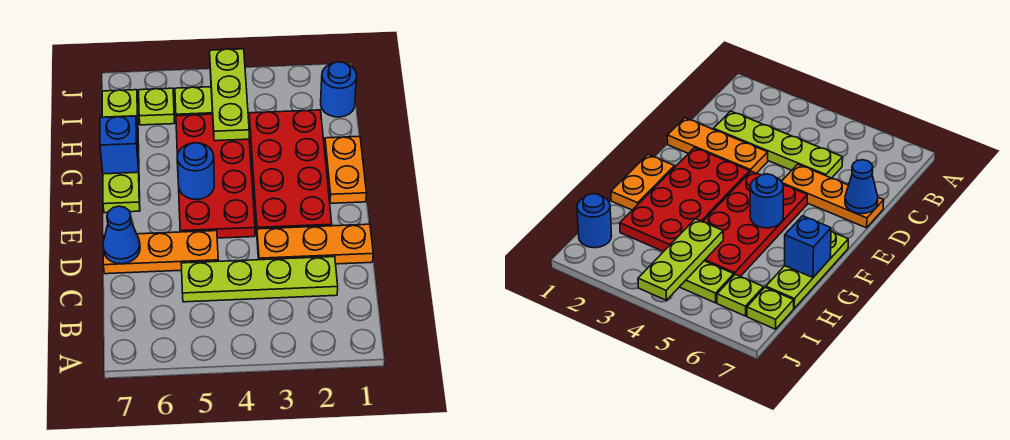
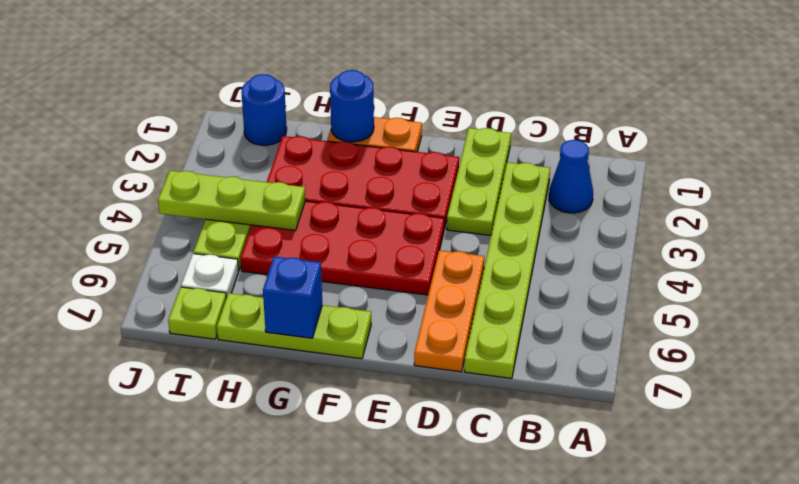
lime 1x4 plate [181,257,338,302] -> lime 1x6 plate [464,162,550,379]
orange 1x3 plate [257,224,373,264] -> lime 1x3 plate [447,128,511,235]
blue 1x1 cone [103,206,140,264] -> blue 1x1 cone moved to [549,140,593,213]
blue 1x1 round brick [177,143,214,199] -> blue 1x1 round brick moved to [330,70,374,142]
lime 1x1 plate [139,88,175,125] -> white 1x1 plate [181,254,239,298]

